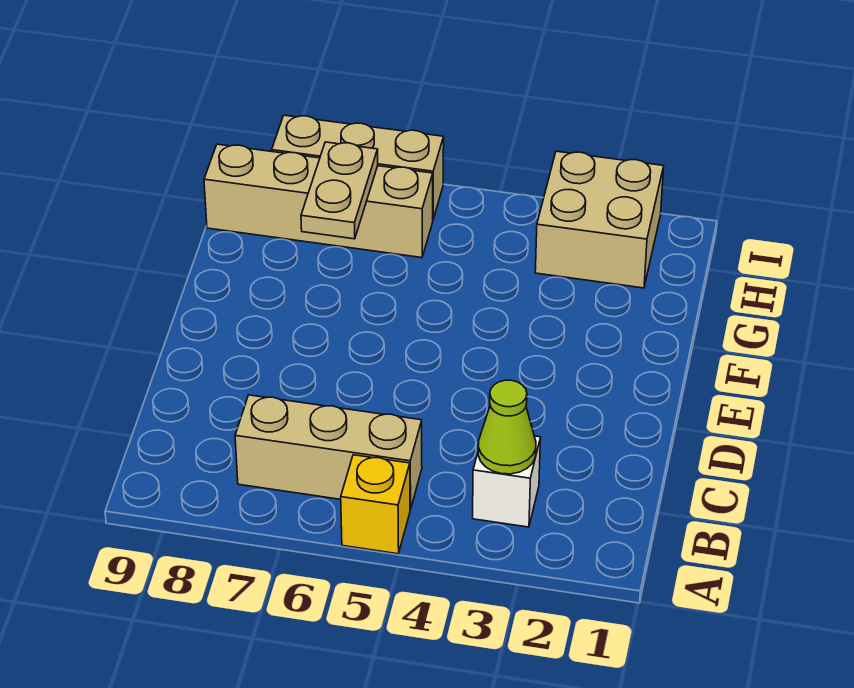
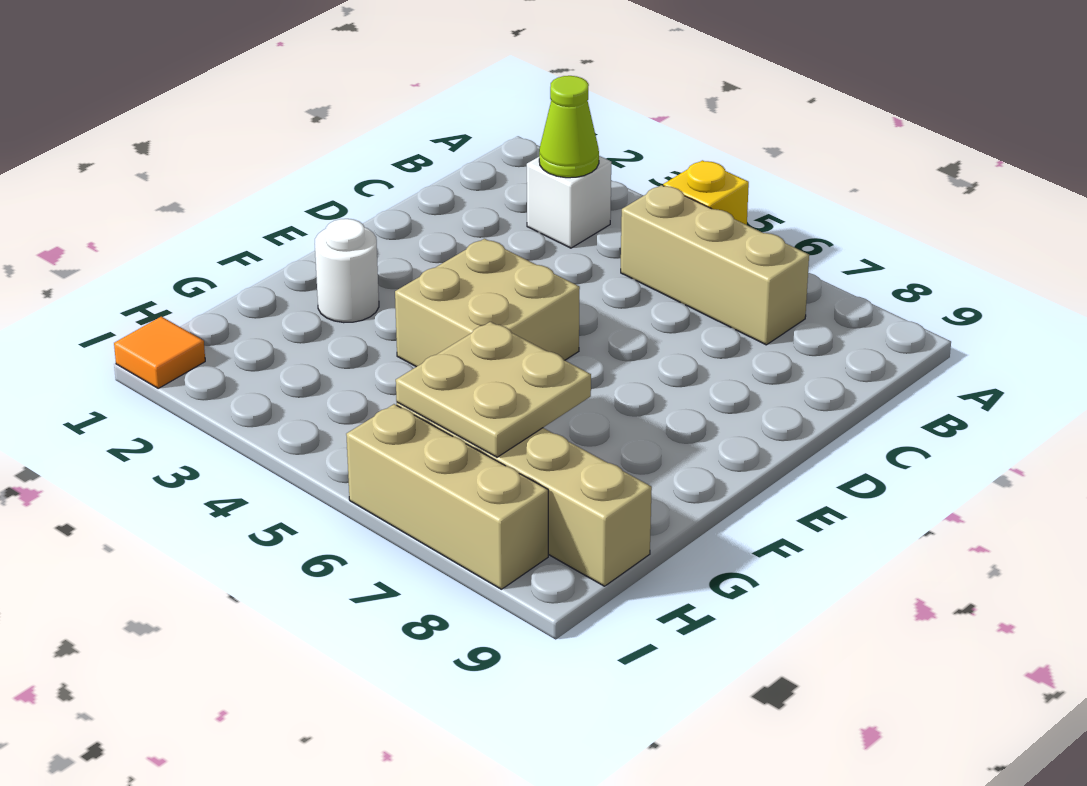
none -> white 1x1 round brick [315,219,379,323]
tan 1x2 plate [301,142,378,239] -> tan 2x2 plate [396,322,591,457]
tan 2x2 brick [535,151,664,288] -> tan 2x2 brick moved to [395,239,580,367]
none -> orange 1x1 tile [114,317,205,388]

